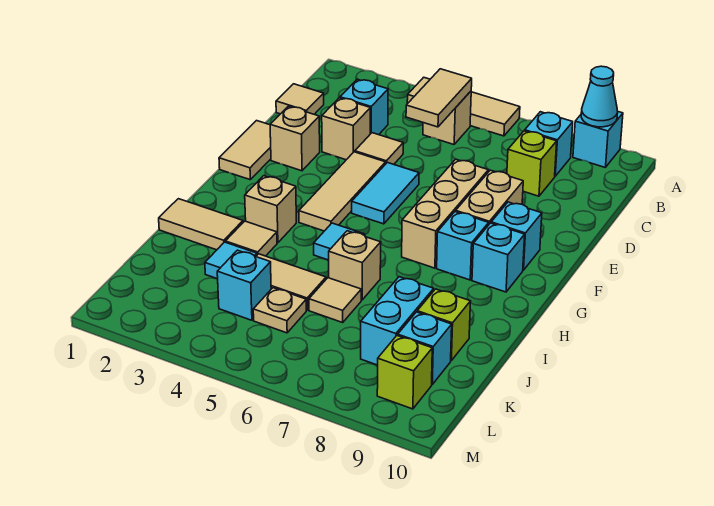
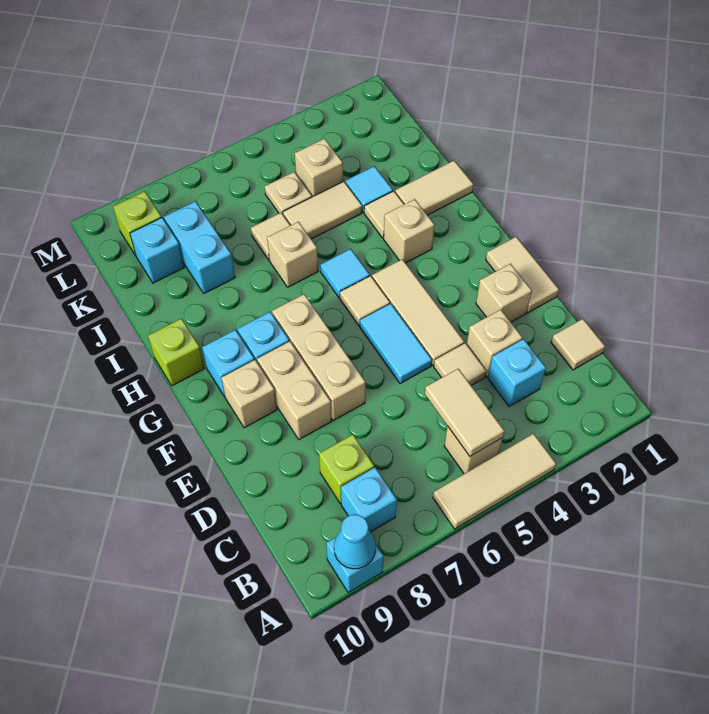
cyan 1x1 brick [491,202,542,270] -> tan 1x1 brick [222,360,277,428]
none -> tan 1x1 tile [340,276,390,326]
lime 1x1 brick [417,289,471,360] -> lime 1x1 brick moved to [148,318,204,386]
cyan 1x1 brick [217,250,271,320] -> tan 1x1 brick [295,139,343,197]

